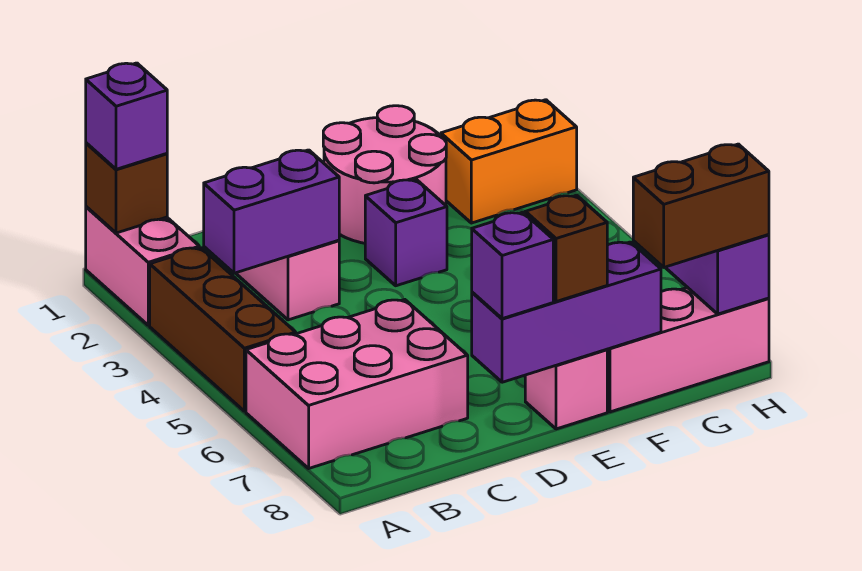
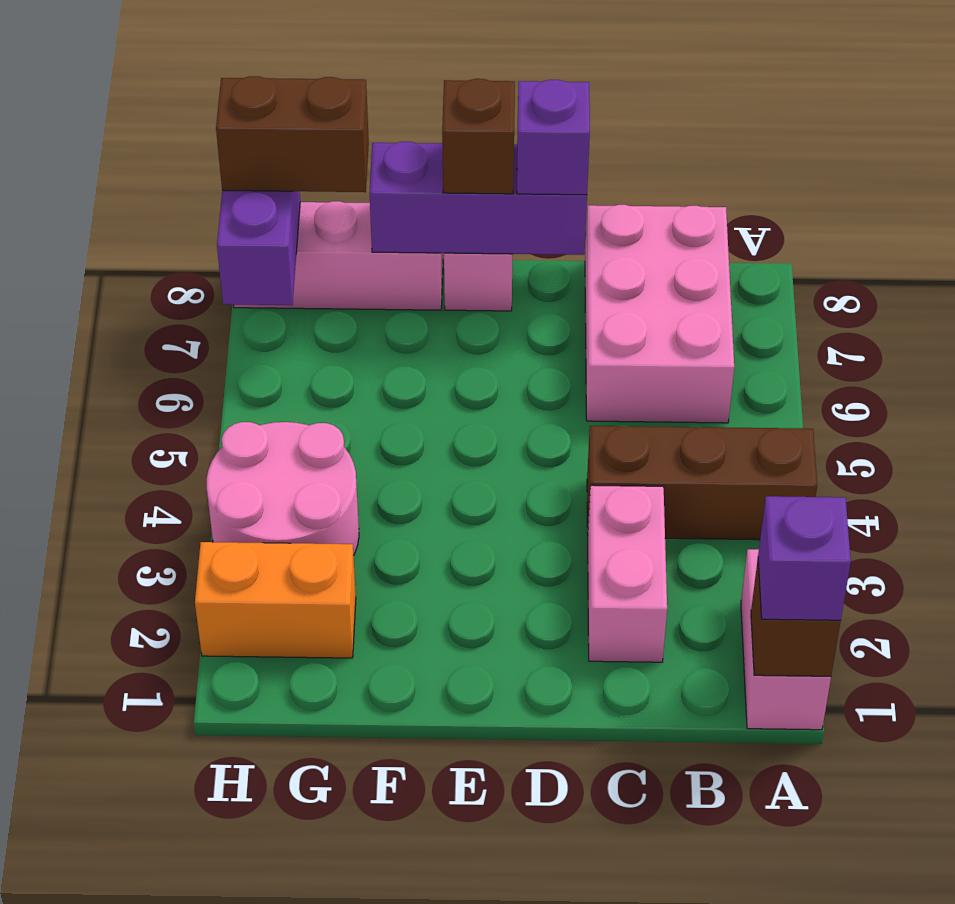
brown 1x3 brick [150,248,296,411] -> brown 1x3 brick turned to [587,426,817,540]
pink 2x3 brick [246,300,468,468] -> pink 2x3 brick turned to [585,205,734,423]
purple 1x2 brick [204,150,339,273] -> none
pink 2x2 round brick [323,106,446,243] -> pink 2x2 round brick moved to [207,422,359,556]
purple 1x1 brick [365,180,447,286] -> none

